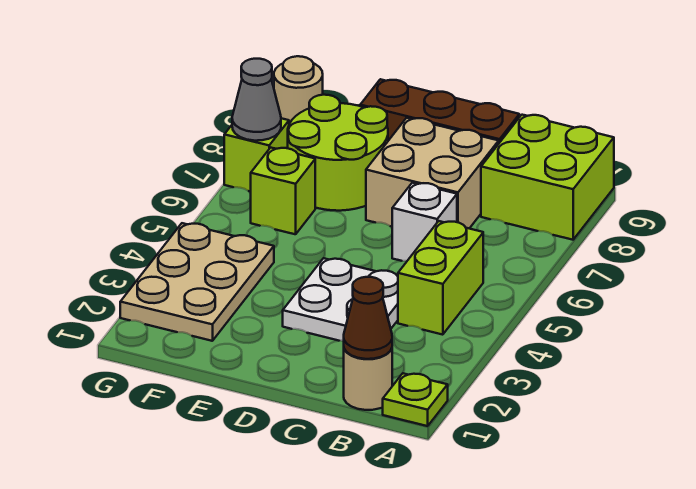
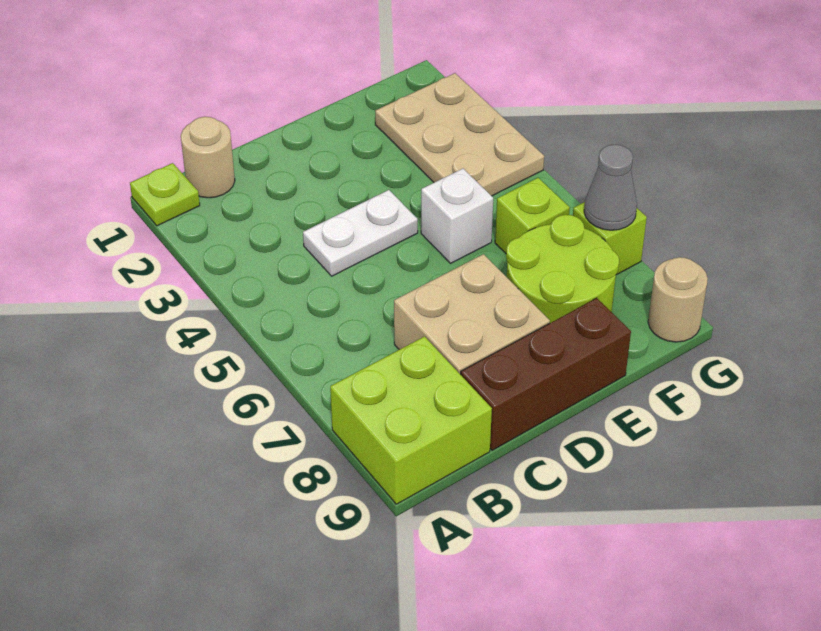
brown 1x1 cone [344,277,392,359] -> none
lime 1x2 brick [398,221,483,335] -> none
white 2x2 plate [283,258,398,341] -> white 1x2 plate [303,190,418,276]
white 1x1 brick [392,183,457,261] -> white 1x1 brick moved to [421,169,493,263]

